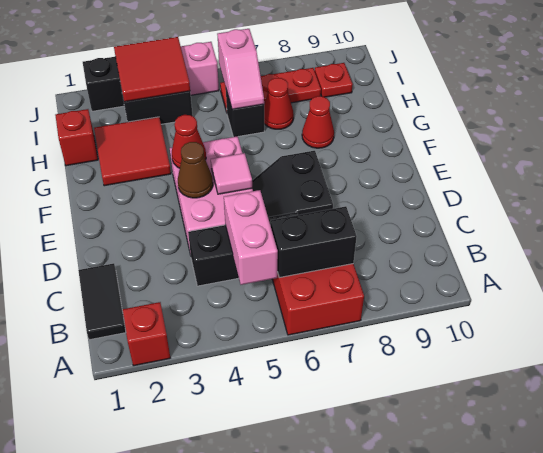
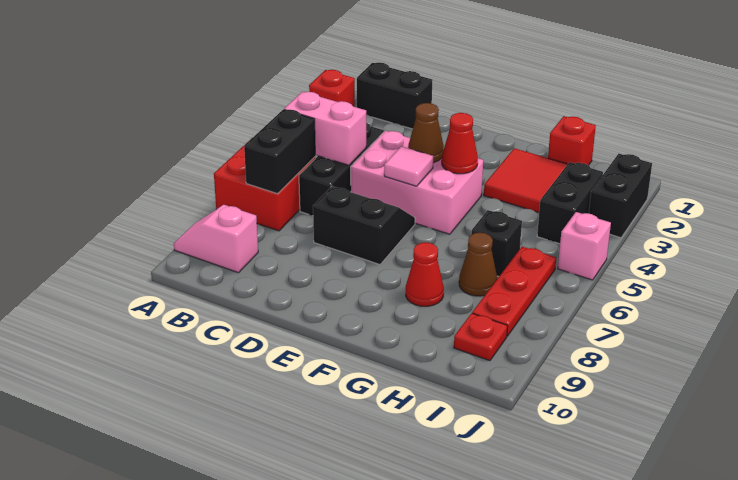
black 1x2 tile [78,263,126,340] -> black 1x2 brick [357,62,432,129]
pink 1x2 slope [217,29,264,109] -> pink 1x2 slope moved to [174,205,258,273]
red 1x1 cone [264,78,294,129] -> brown 1x1 cone [459,232,497,296]
red 2x2 tile [114,37,190,102] -> none

